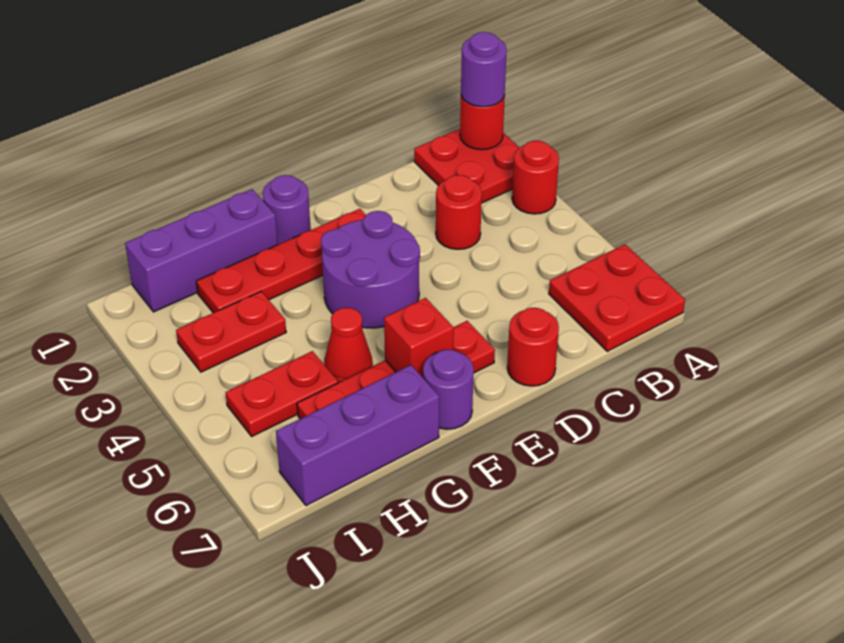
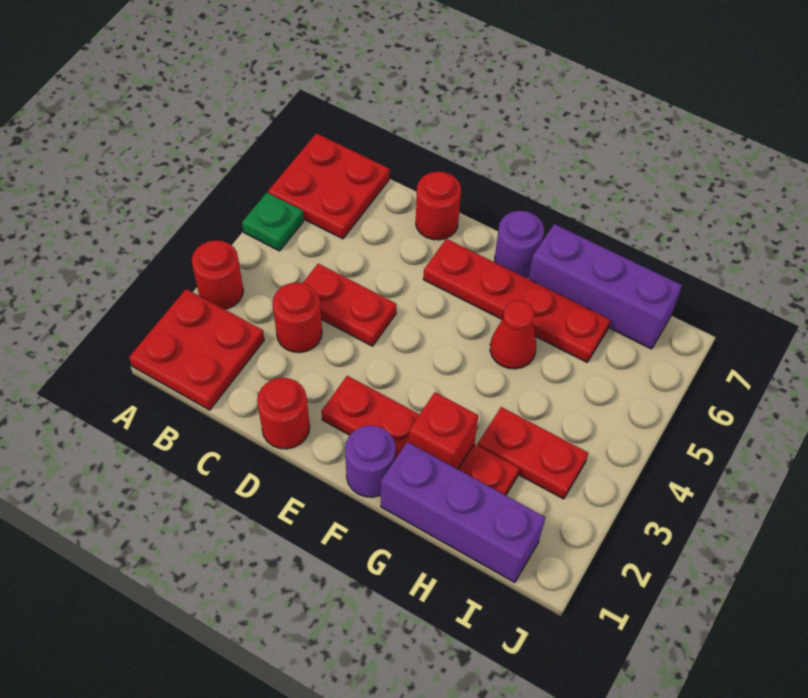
red 1x1 round brick [460,95,505,150] -> red 1x1 round brick moved to [257,378,310,449]
purple 1x1 round brick [461,32,507,107] -> none
none -> green 1x1 plate [242,193,304,251]
purple 2x2 round brick [321,211,420,328] -> none
red 1x1 brick [384,298,454,377] -> red 1x1 brick moved to [408,392,478,469]
red 1x2 plate [226,351,338,436] -> red 1x2 plate moved to [303,264,396,346]

